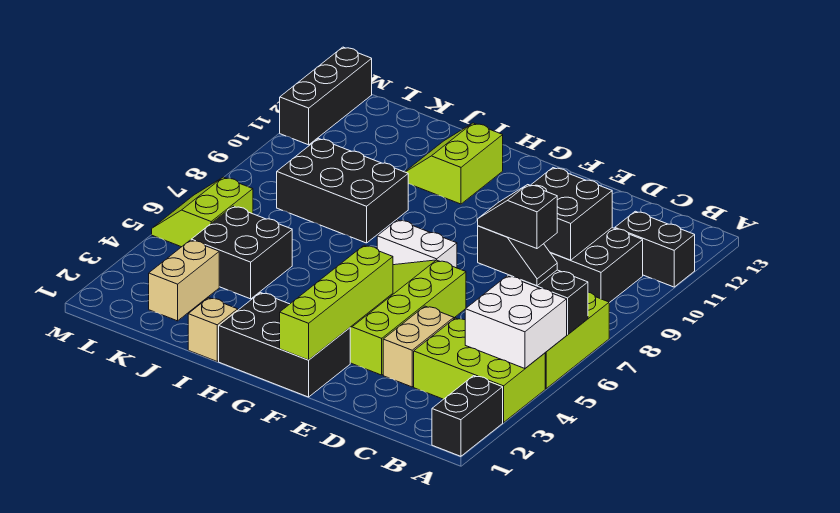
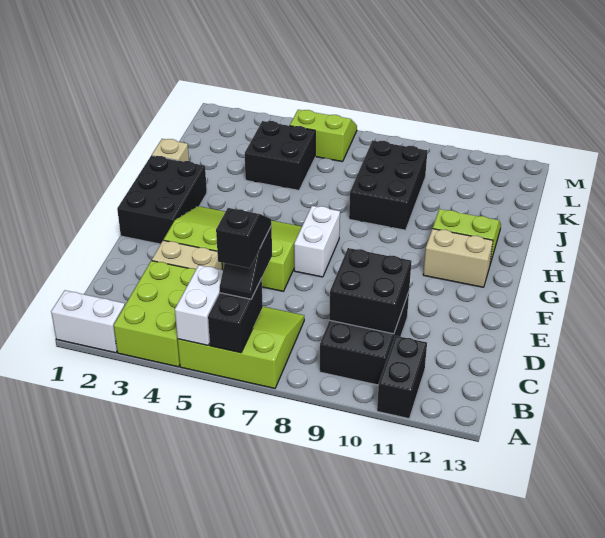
black 1x2 brick [432,376,503,456] -> white 1x2 brick [51,290,125,353]
white 2x2 brick [465,276,567,369] -> white 1x2 brick [175,265,223,345]
lime 1x4 brick [280,245,393,360] -> none
tan 1x2 brick [149,240,219,321] -> tan 1x2 brick moved to [423,229,493,287]
black 1x3 brick [280,47,372,145] -> none

